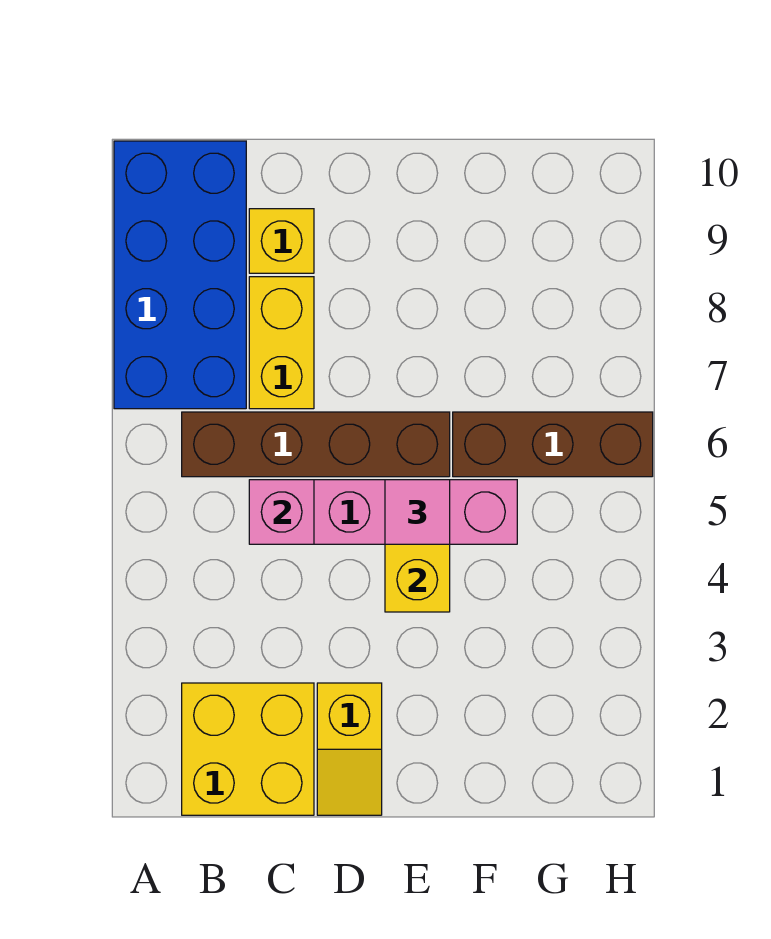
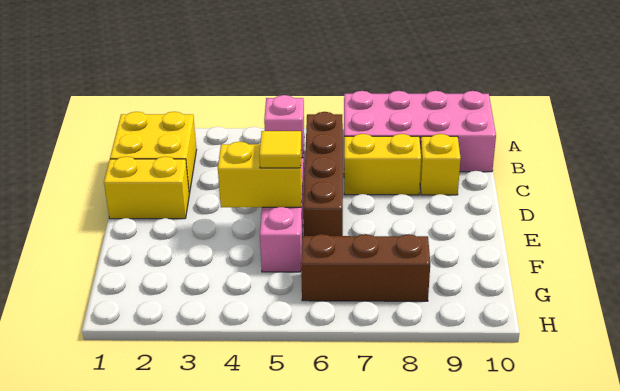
blue 2x4 brick [114,141,246,409] -> pink 2x4 brick [344,91,496,172]
yellow 1x2 slope [317,683,382,815] -> yellow 1x2 brick [104,157,189,219]
pink 1x1 tile [385,480,450,544] -> yellow 1x1 tile [259,131,301,168]
brown 1x3 brick [453,412,653,477] -> brown 1x3 brick turned to [301,234,430,301]

